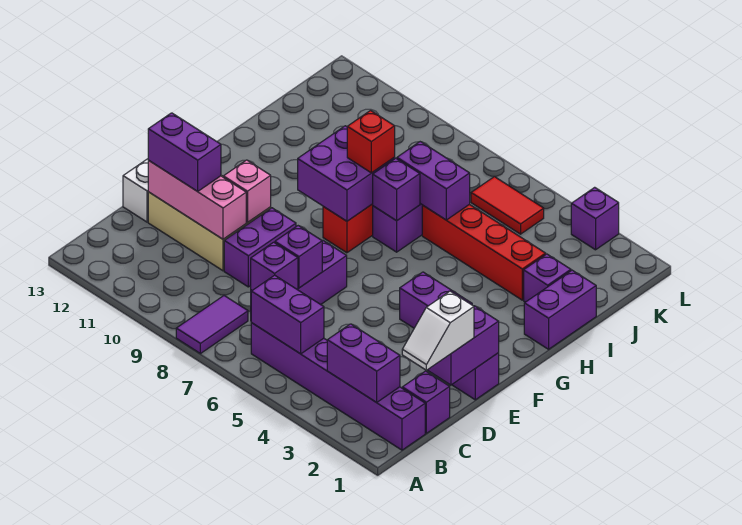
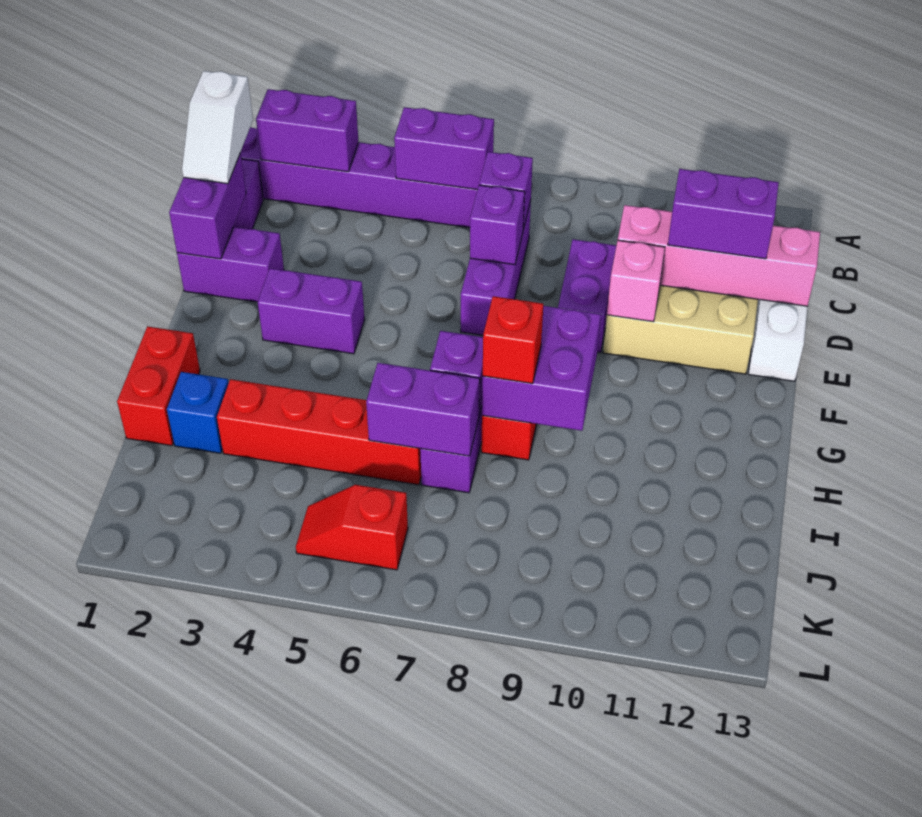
purple 1x2 tile [176,296,248,354] -> none
white 1x2 slope [402,291,474,370] -> white 1x2 slope turned to [182,71,253,184]
pink 1x3 brick [148,161,246,239] -> pink 1x4 brick [618,205,820,306]
purple 1x2 brick [524,270,596,349] -> red 1x2 brick [117,326,200,446]
purple 1x1 brick [524,254,571,302] -> blue 1x1 brick [167,372,229,453]
red 1x2 tile [471,177,544,234] -> red 1x2 slope [296,485,408,570]
purple 1x1 brick [571,187,619,250] -> none

